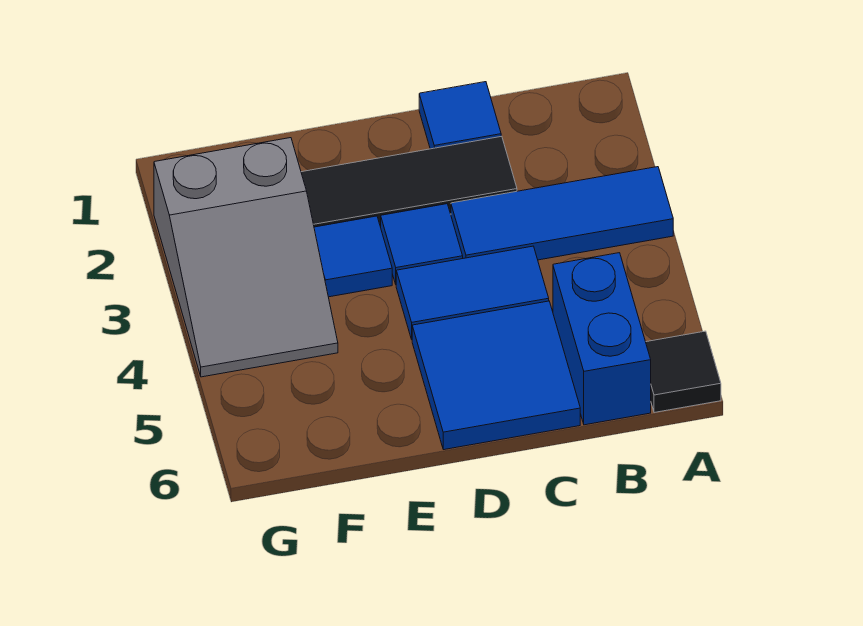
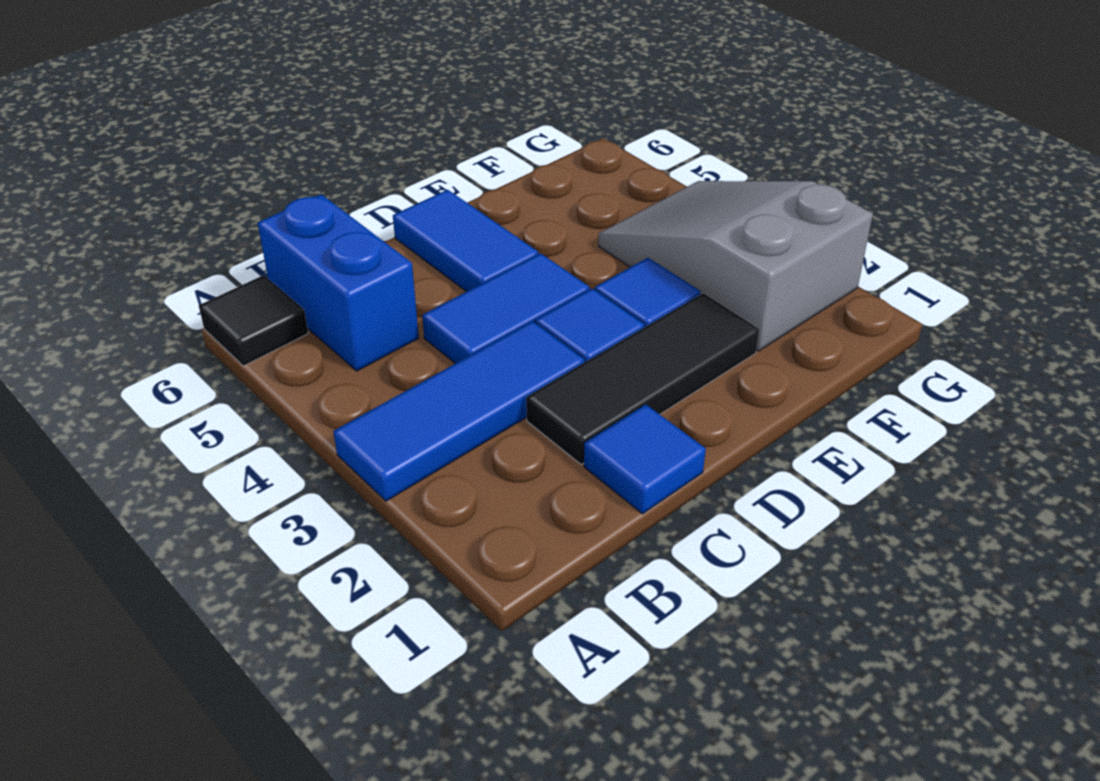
blue 2x2 tile [412,301,580,450] -> blue 1x2 tile [393,190,538,292]

